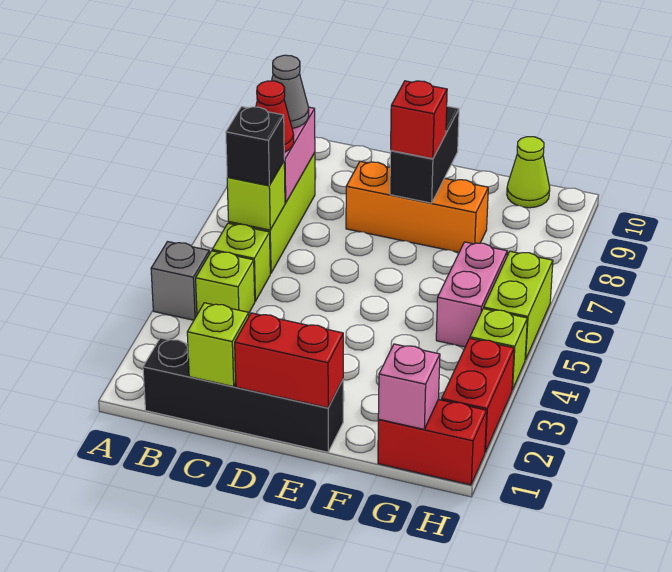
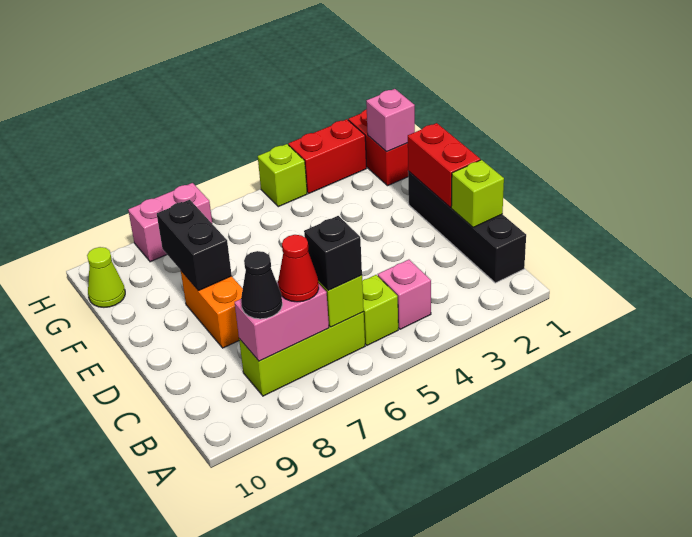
grey 1x1 brick [151,242,209,320] -> none
lime 1x1 brick [196,251,255,314] -> pink 1x1 brick [378,260,431,329]
grey 1x1 cone [272,55,309,128] -> black 1x1 cone [241,251,282,319]
orange 1x3 brick [346,161,488,252] -> orange 1x2 brick [181,271,243,348]
black 1x2 brick [390,106,459,203] -> black 1x2 brick turned to [157,200,232,291]
red 1x1 brick [391,81,447,159] -> none
pink 1x2 brick [436,242,507,347] -> pink 1x2 brick moved to [128,183,212,262]
lime 1x2 brick [484,251,553,360] -> none

